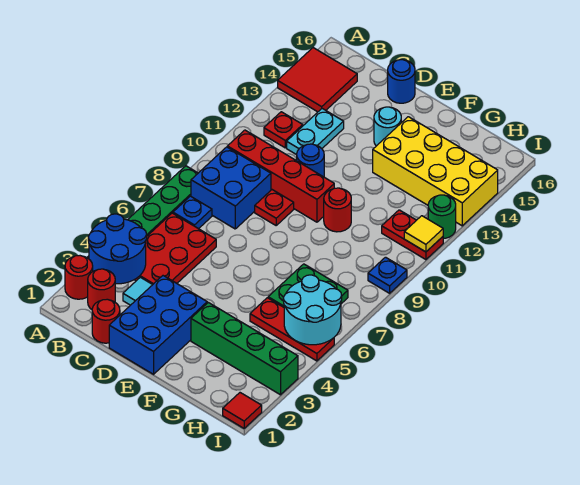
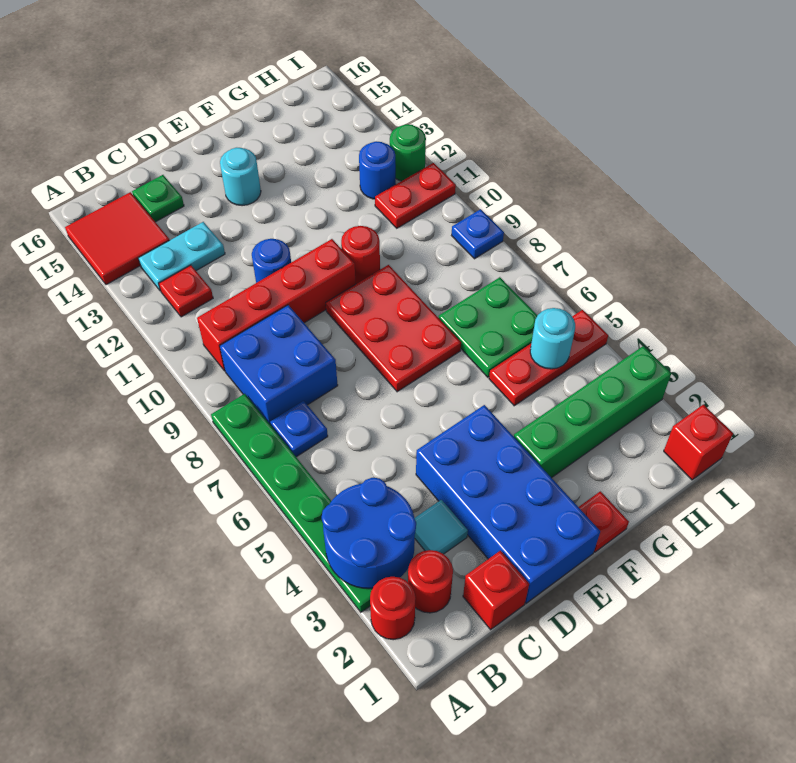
red 2x3 plate [135,213,216,285] -> red 2x3 plate moved to [326,265,461,392]
red 1x1 round brick [92,299,120,343] -> red 1x1 brick [463,551,529,630]
cyan 1x2 plate [287,109,344,155] -> cyan 1x2 plate turned to [138,222,225,291]
none -> green 1x1 plate [132,175,184,222]
blue 2x3 brick [109,276,207,374] -> blue 2x4 brick [416,405,600,603]
red 1x1 plate [255,190,294,225] -> red 1x1 plate moved to [579,491,629,552]
blue 1x1 round brick [388,60,415,103] -> blue 1x1 round brick moved to [359,141,396,199]
yellow 2x4 brick [373,117,498,226] -> none
cyan 2x2 round brick [283,275,342,345] -> cyan 1x1 round brick [530,308,575,369]
red 1x1 tile [223,393,262,428] -> red 1x1 brick [664,405,733,480]
yellow 1x1 tile [404,216,443,252] -> none

